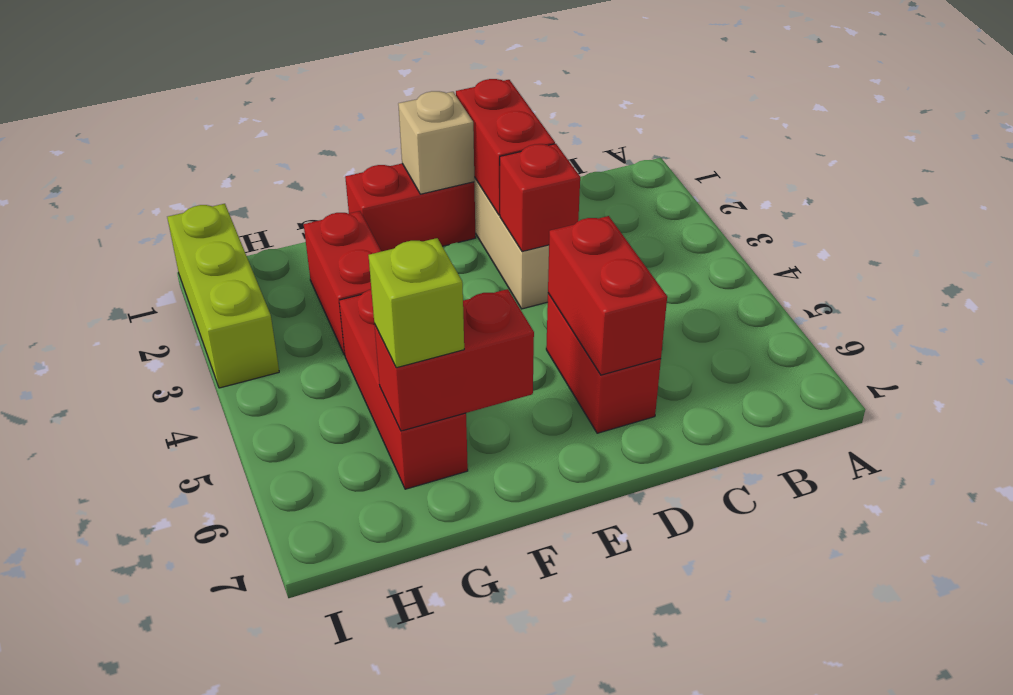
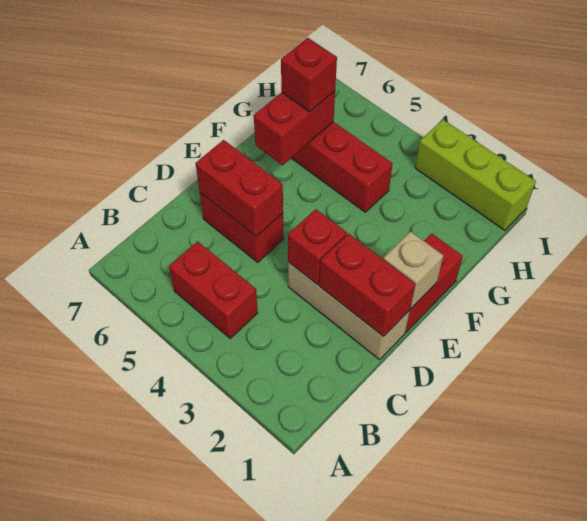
red 1x2 brick [304,211,381,355] -> red 1x2 brick moved to [169,241,258,338]
lime 1x1 brick [369,238,464,368] -> red 1x1 brick [281,38,337,112]

